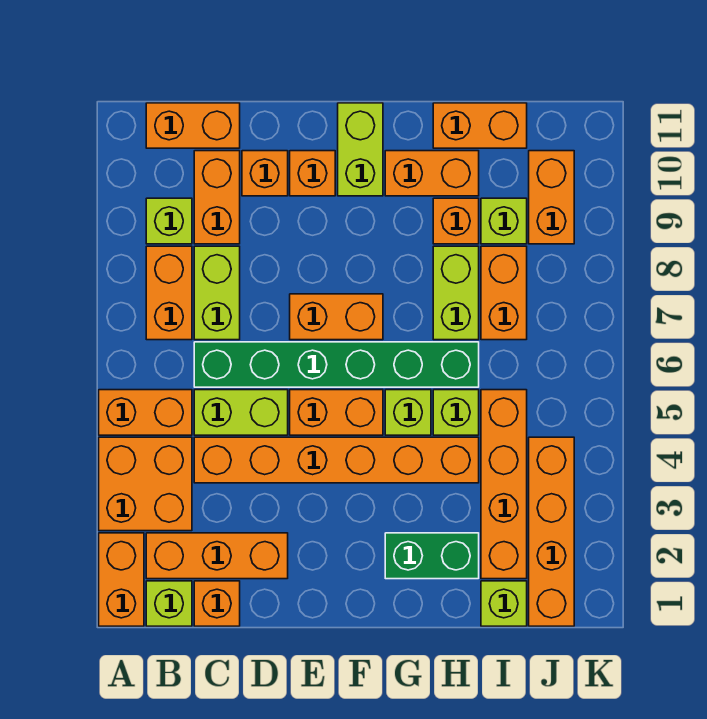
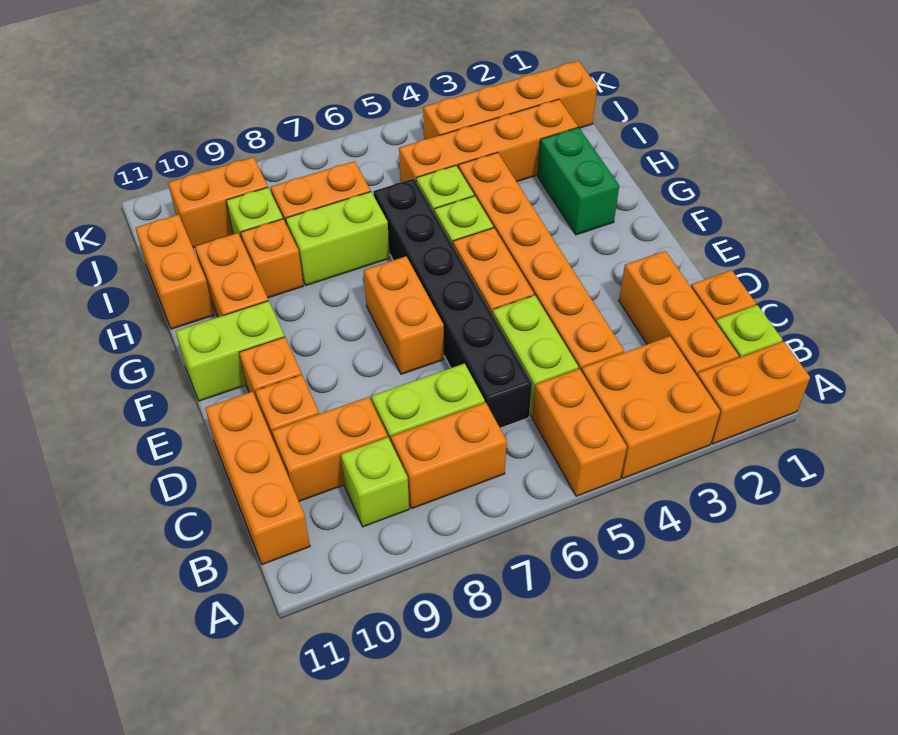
orange 1x2 brick [146,103,240,148] -> orange 1x3 brick [205,392,310,565]
green 1x6 brick [194,342,479,387] -> black 1x6 brick [373,179,532,428]
lime 1x1 brick [481,581,527,626] -> none

